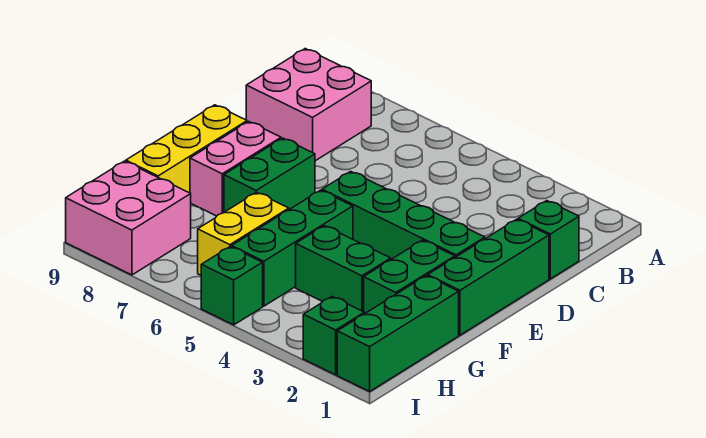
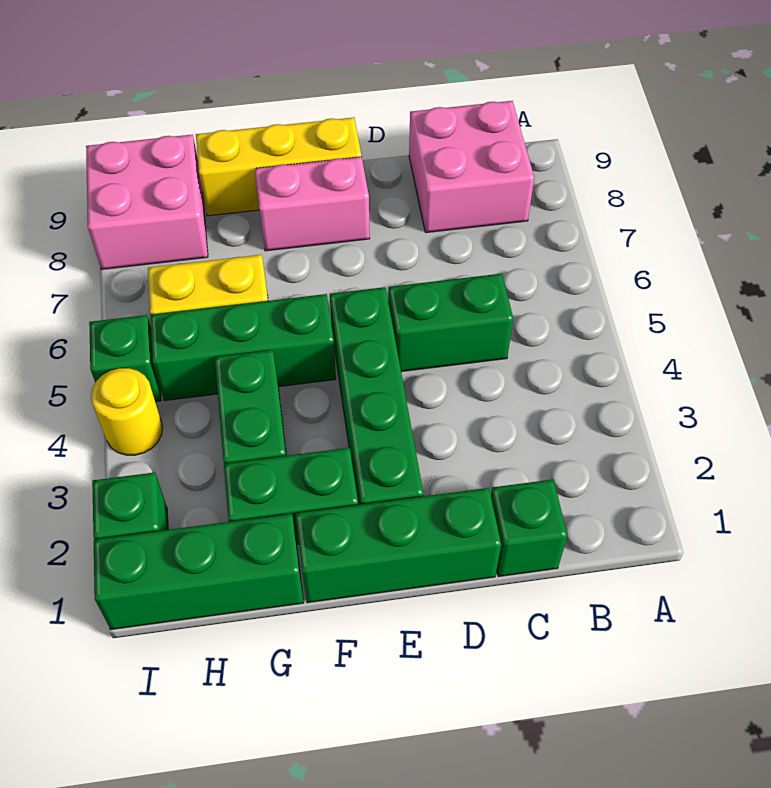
green 1x2 brick [224,138,315,212] -> green 1x2 brick moved to [388,274,513,372]
none -> yellow 1x1 round brick [91,368,163,455]

